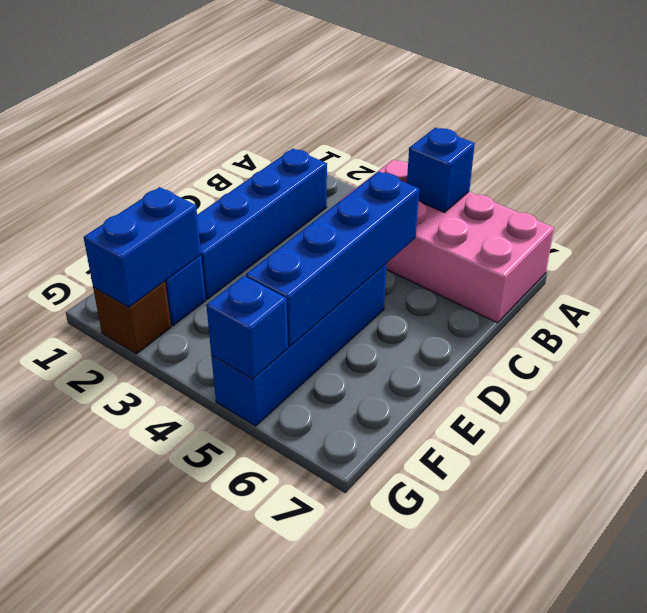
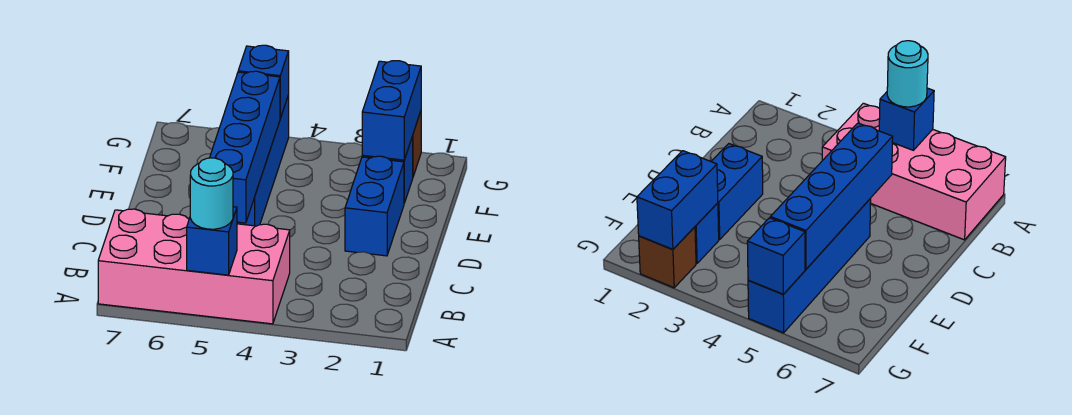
none -> cyan 1x1 round brick [190,158,233,229]
blue 1x4 brick [197,149,327,299] -> blue 1x2 brick [345,156,404,256]

